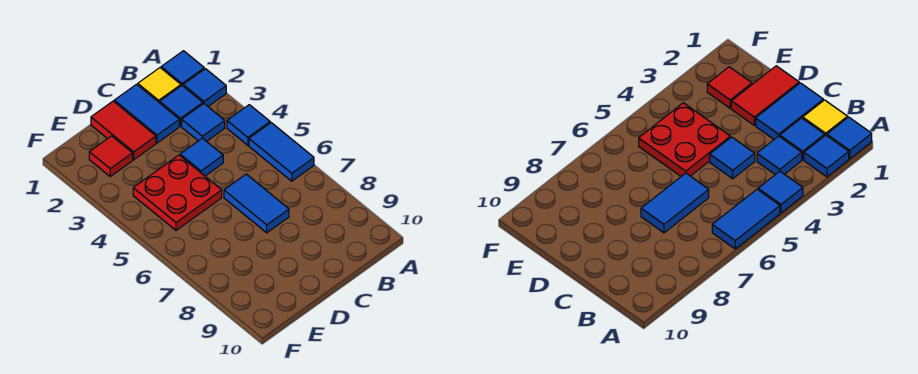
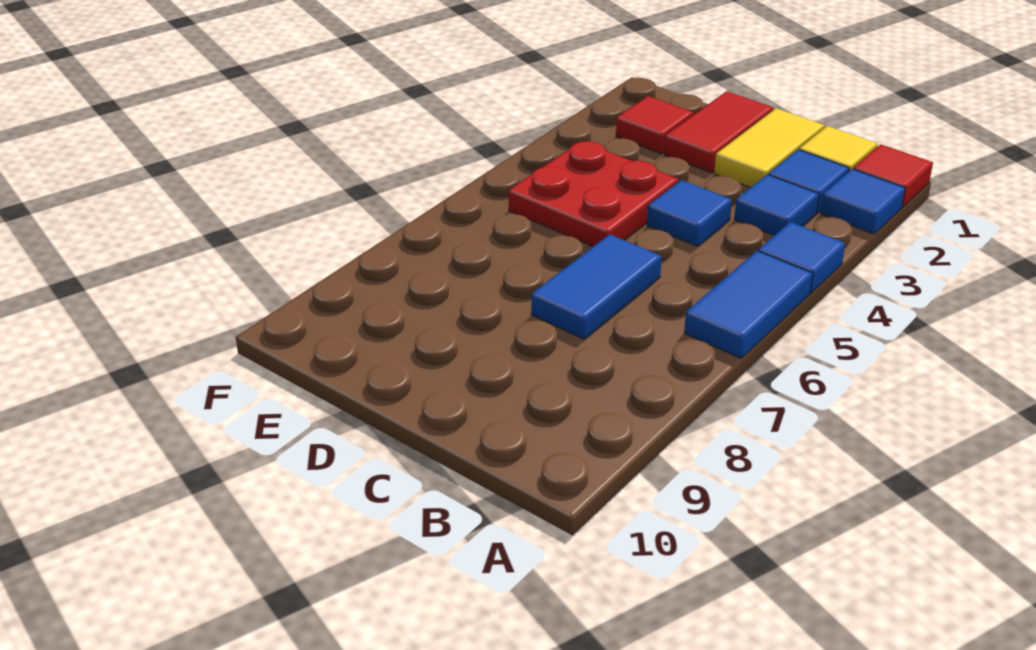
blue 1x1 tile [161,51,204,86] -> red 1x1 tile [853,144,933,207]
blue 1x2 tile [114,84,179,143] -> yellow 1x2 tile [714,108,825,188]

